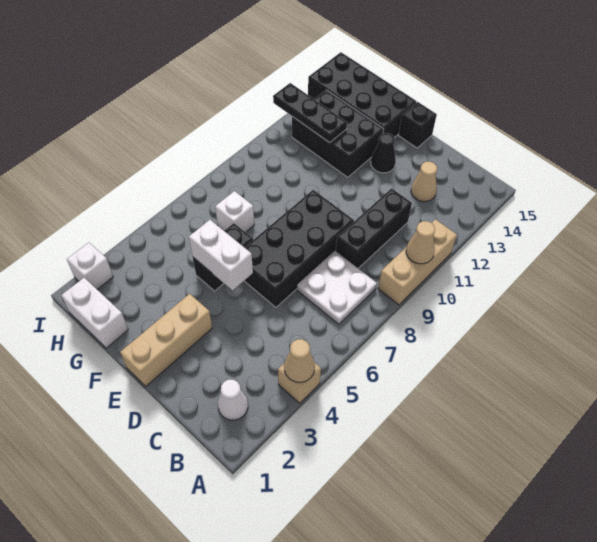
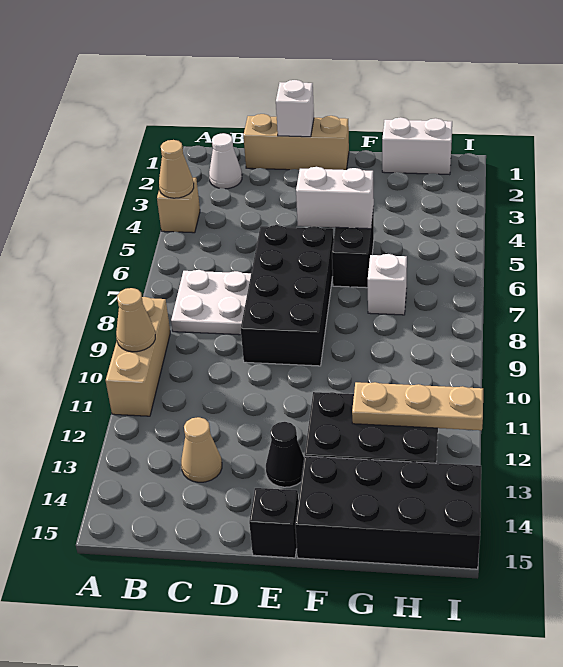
black 1x3 brick [336,188,412,268] -> none
tan 1x3 brick [120,294,212,386] -> tan 1x3 brick turned to [243,114,349,170]
black 1x3 plate [273,83,347,143] -> tan 1x3 plate [352,382,483,430]
white 1x1 brick [67,243,113,289] -> white 1x1 brick moved to [276,80,314,137]

